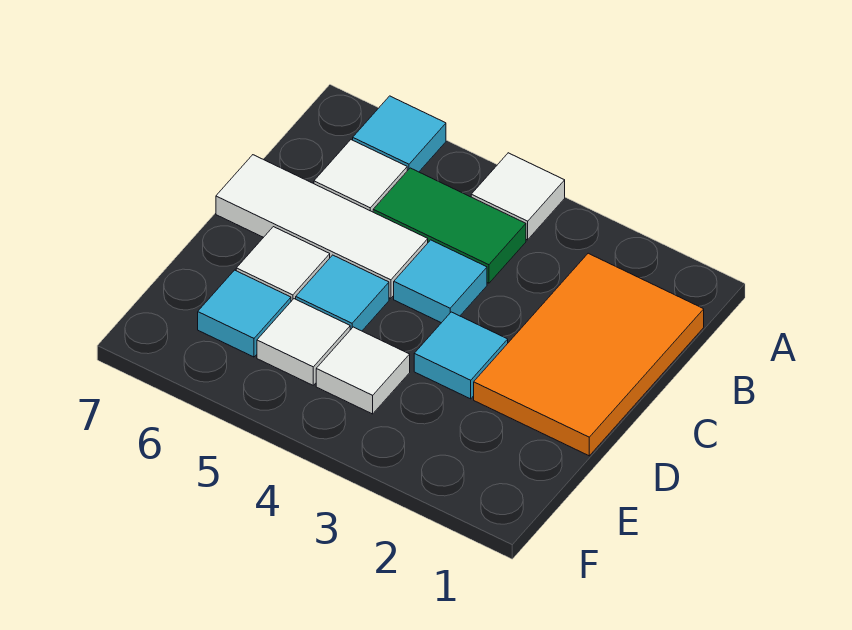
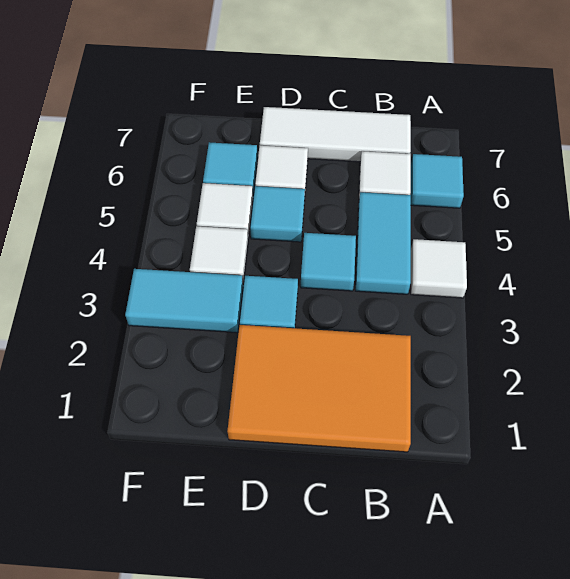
green 1x2 tile [373,168,526,283] -> cyan 1x2 tile [356,192,411,294]
white 1x3 tile [216,155,428,298] -> white 1x3 tile turned to [260,107,411,162]
none -> cyan 1x2 tile [125,269,243,333]

